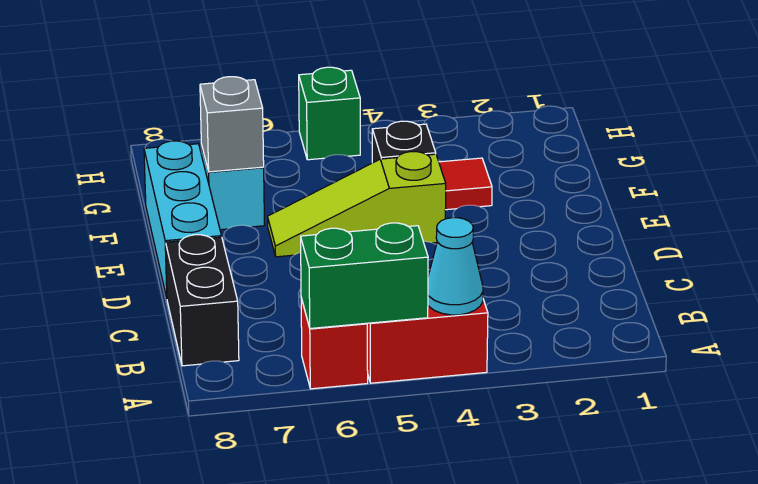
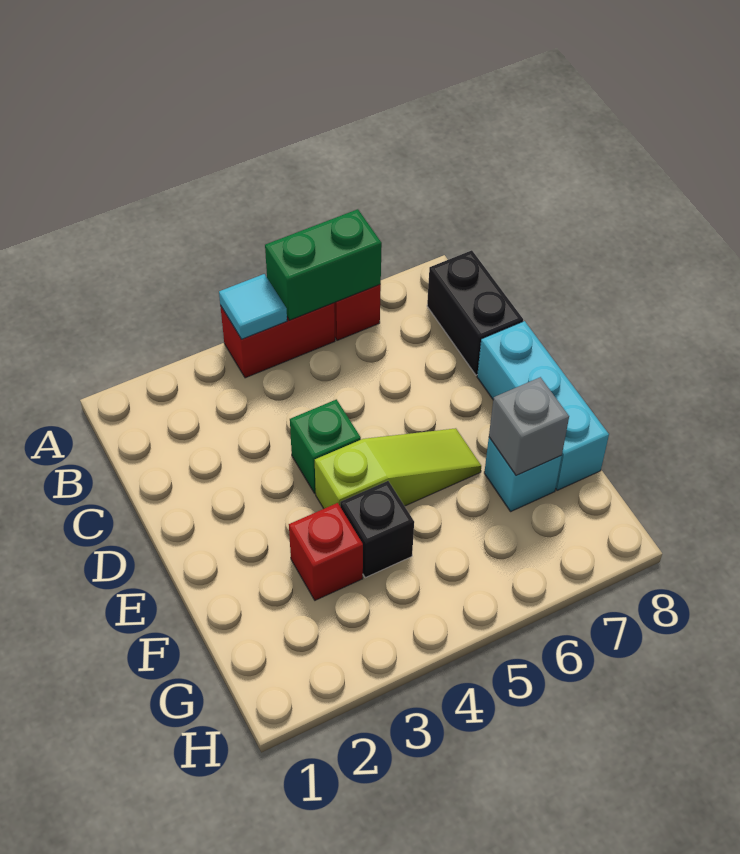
cyan 1x1 cone [428,218,483,315] -> cyan 1x1 tile [219,274,287,339]
red 1x1 tile [439,158,492,210] -> red 1x1 brick [289,503,363,600]
green 1x1 brick [299,67,360,160] -> green 1x1 brick moved to [290,399,361,493]

